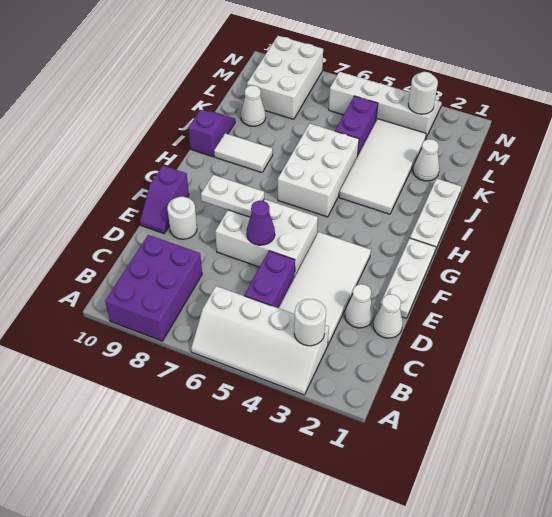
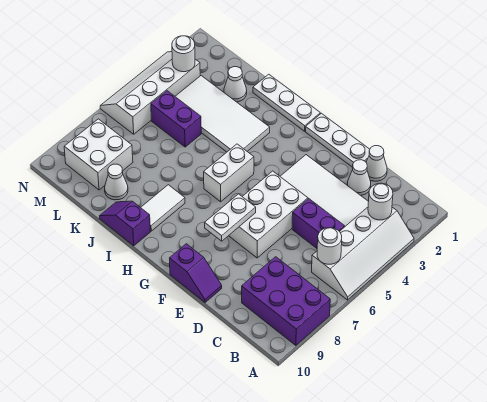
purple 1x1 cone [247,201,275,245] -> none
white 1x1 round brick [167,197,197,239] -> white 1x1 round brick moved to [317,228,342,264]
white 2x3 brick [278,123,359,217] -> white 1x2 brick [204,144,254,202]
white 2x3 brick [247,36,323,119] -> white 2x2 brick [64,119,133,190]

